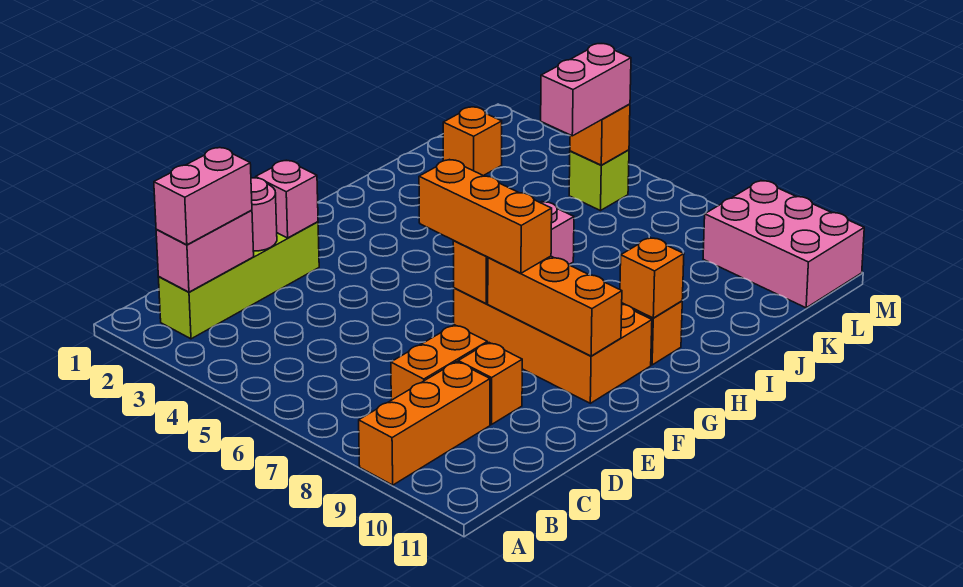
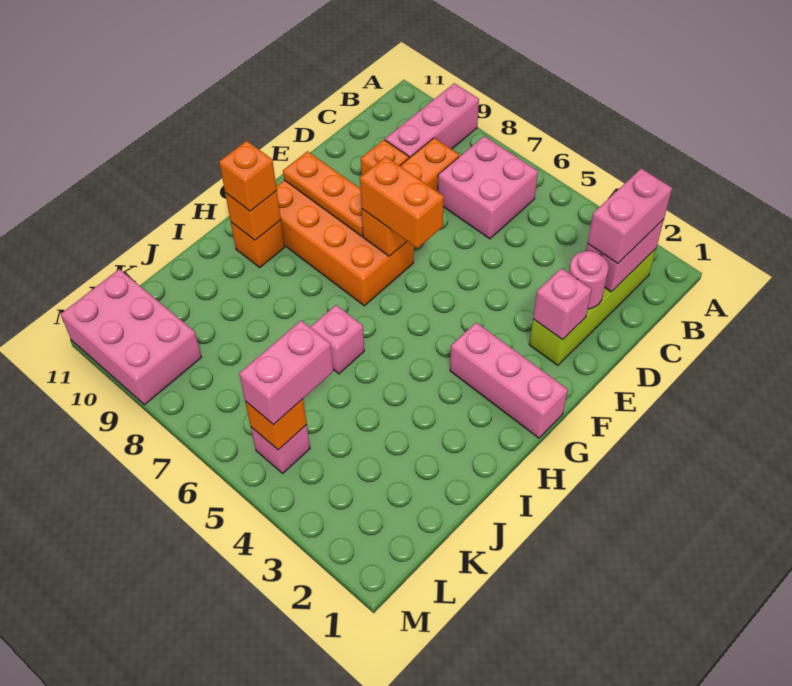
orange 1x3 brick [359,362,490,485] -> pink 1x3 brick [385,83,479,158]
none -> pink 2x2 brick [438,136,538,239]
orange 1x3 brick [419,160,552,273] -> orange 1x2 brick [360,157,444,248]
orange 1x3 brick [488,256,622,356] -> orange 1x3 plate [283,151,363,236]
none -> pink 1x3 brick [450,323,568,438]
orange 1x1 brick [443,107,502,176] -> orange 1x1 brick moved to [219,141,277,211]
lime 1x1 brick [569,150,629,211] -> pink 1x1 brick [251,425,310,473]

